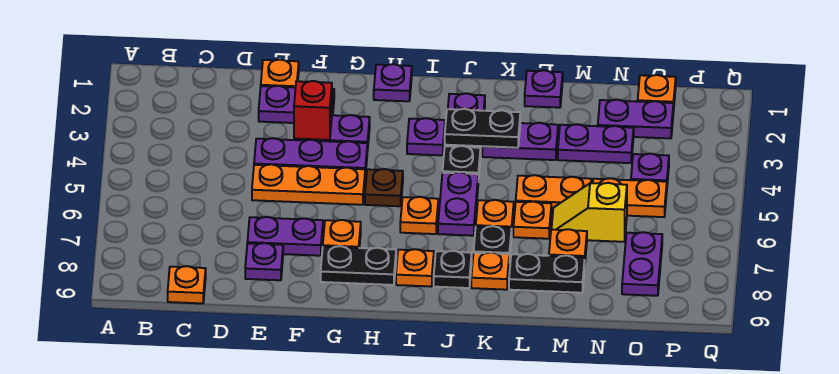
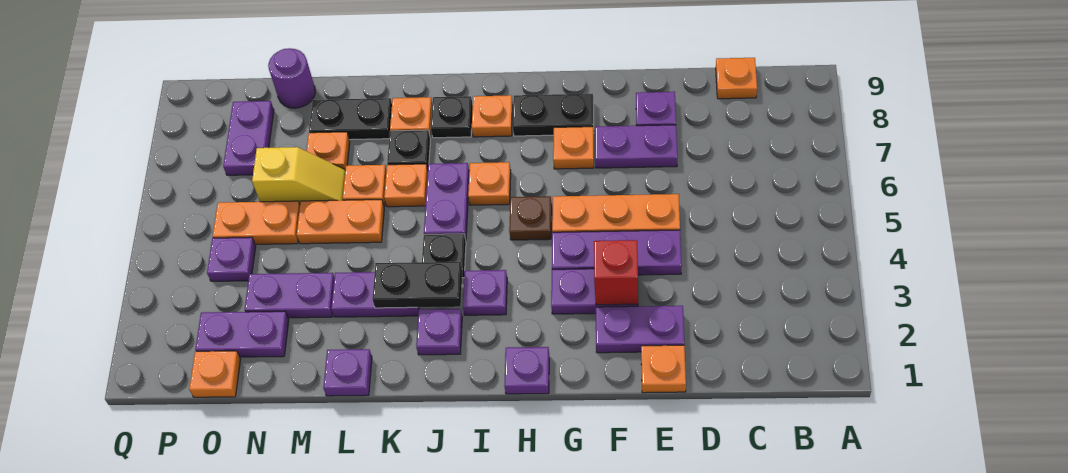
none -> purple 1x1 round brick [268,48,315,108]

